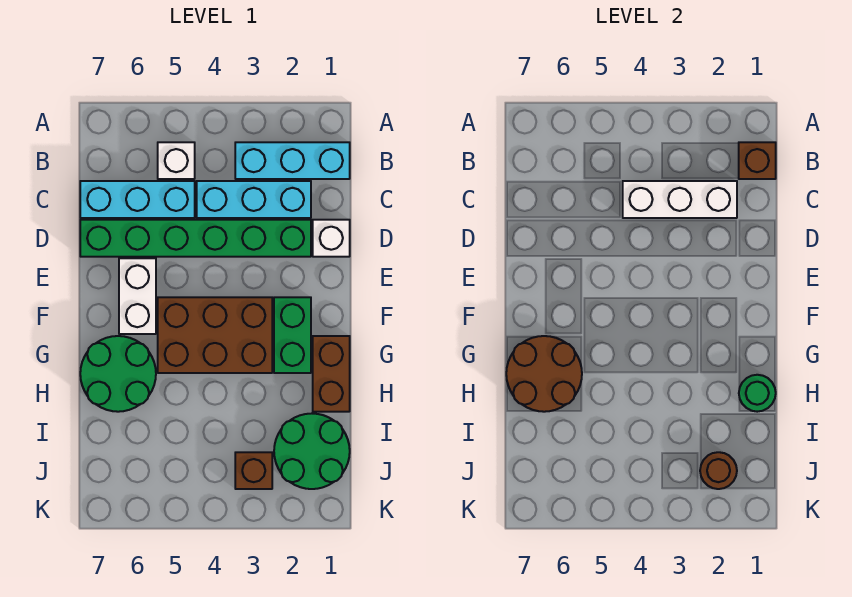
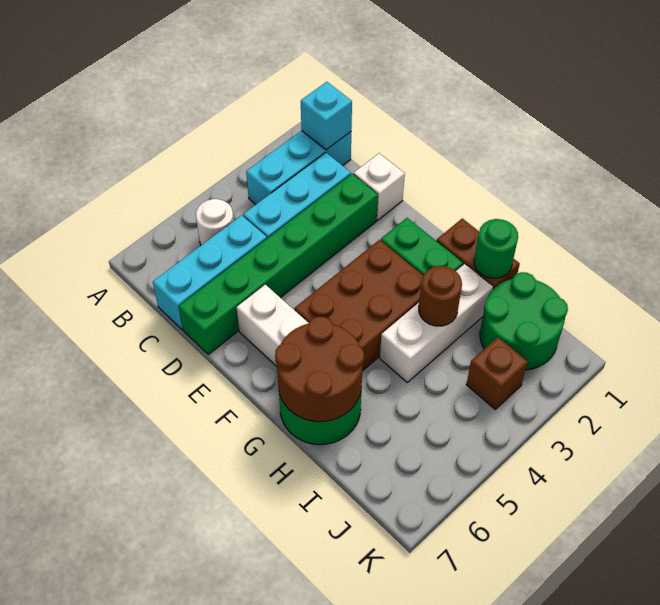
brown 1x1 brick [739,142,776,179] -> cyan 1x1 brick [301,82,352,150]
white 1x1 brick [158,142,195,179] -> white 1x1 round brick [196,199,234,245]
white 1x3 brick [623,181,737,218] -> white 1x3 brick moved to [380,264,493,382]
brown 1x1 round brick [700,452,737,489] -> brown 1x1 round brick moved to [419,266,462,326]

